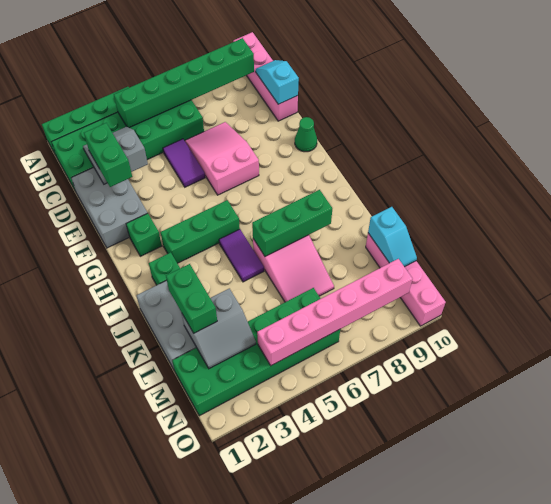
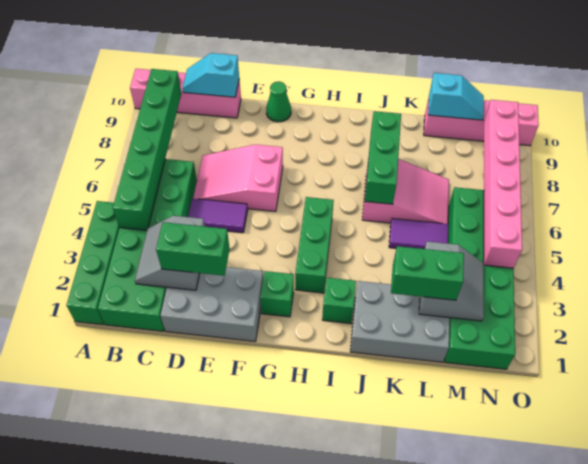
purple 1x2 tile [219,229,264,282] -> purple 1x2 tile moved to [389,218,448,249]

